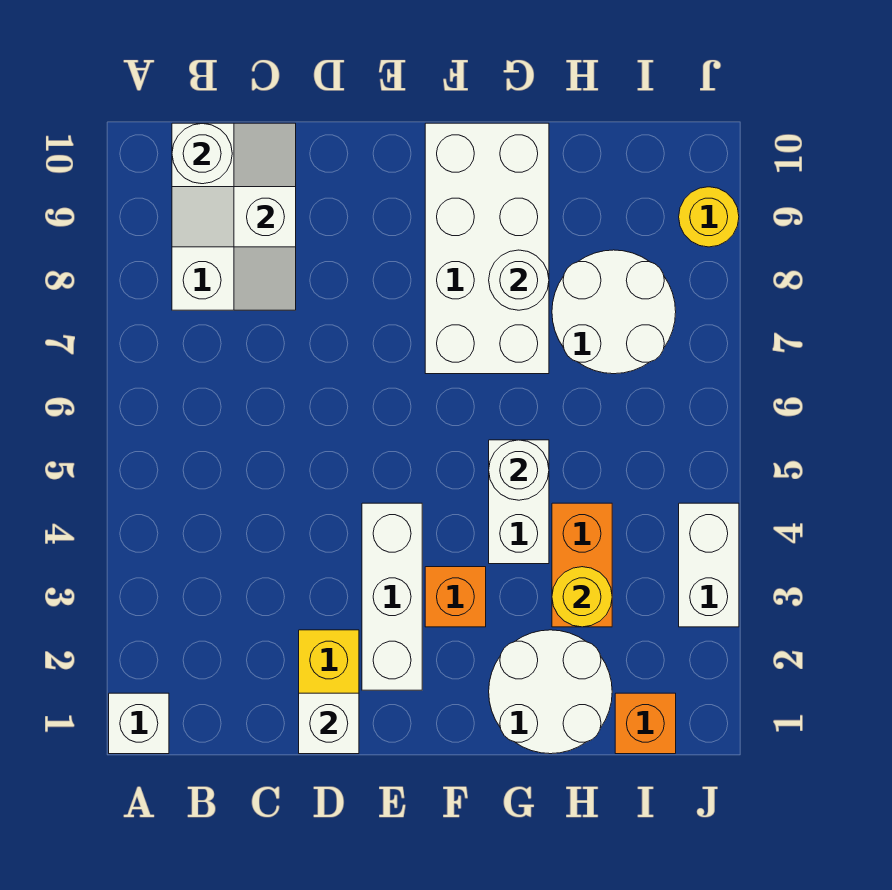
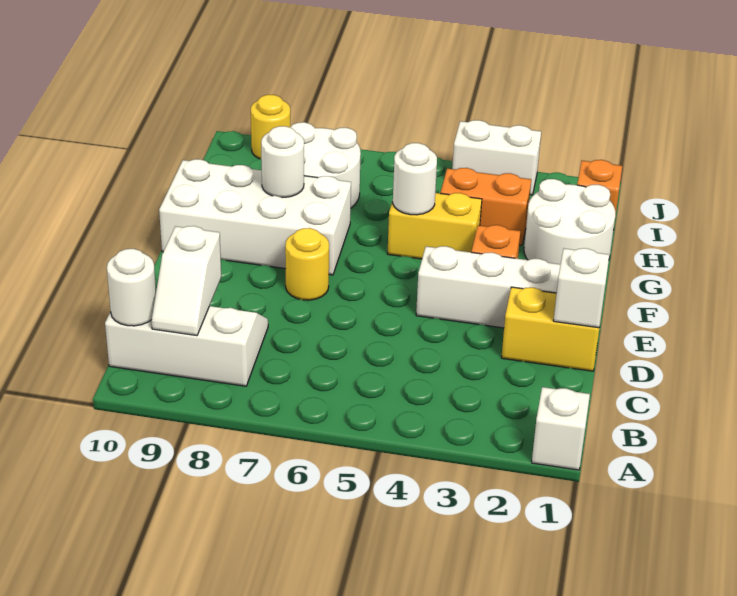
white 1x2 brick [489,440,549,564] -> yellow 1x2 brick [387,193,482,259]
yellow 1x1 round brick [552,567,612,627] -> yellow 1x1 round brick moved to [285,228,329,300]

